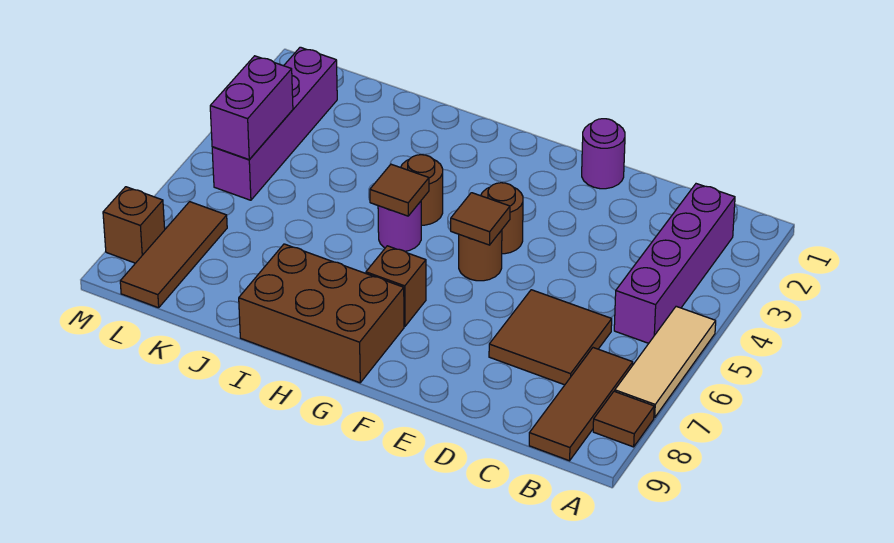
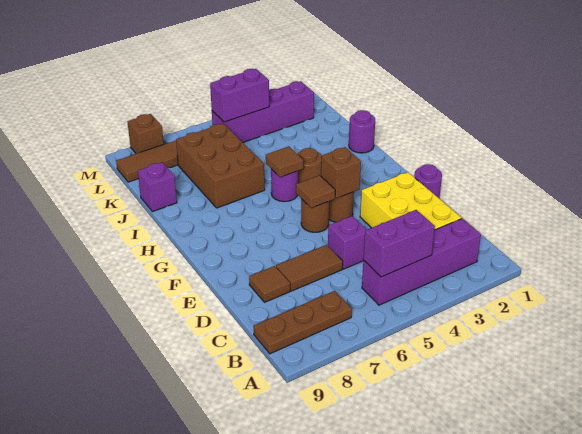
tan 1x3 tile [615,306,716,418] -> none
brown 1x1 tile [593,391,654,447] -> brown 1x1 tile moved to [249,266,290,302]
none -> purple 1x2 brick [363,210,435,277]
brown 1x3 tile [529,348,633,461] -> brown 1x3 plate [253,291,352,354]
none -> yellow 2x3 brick [360,172,461,230]
brown 2x2 tile [489,290,612,385] -> brown 1x2 tile [276,245,343,291]
none -> purple 1x1 brick [328,216,367,269]
brown 1x1 brick [366,246,426,326] -> brown 1x1 brick moved to [321,147,361,198]
brown 2x3 brick [239,244,404,383] -> brown 2x3 brick moved to [176,124,265,208]
none -> purple 1x1 round brick [349,110,375,153]
none -> purple 1x1 brick [138,162,177,212]

